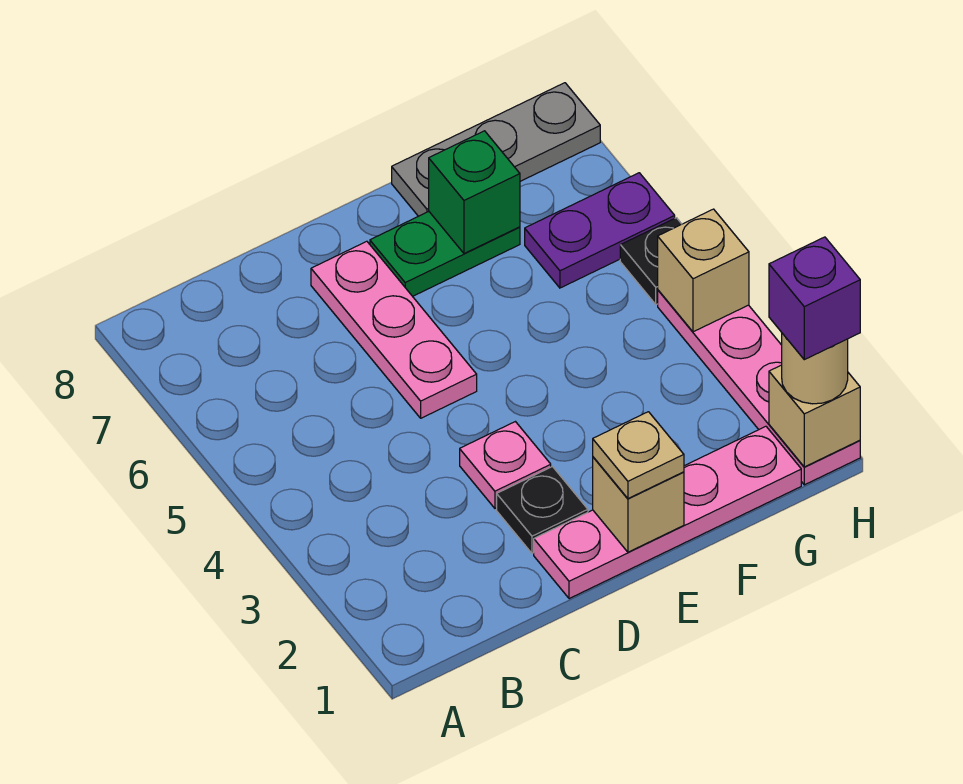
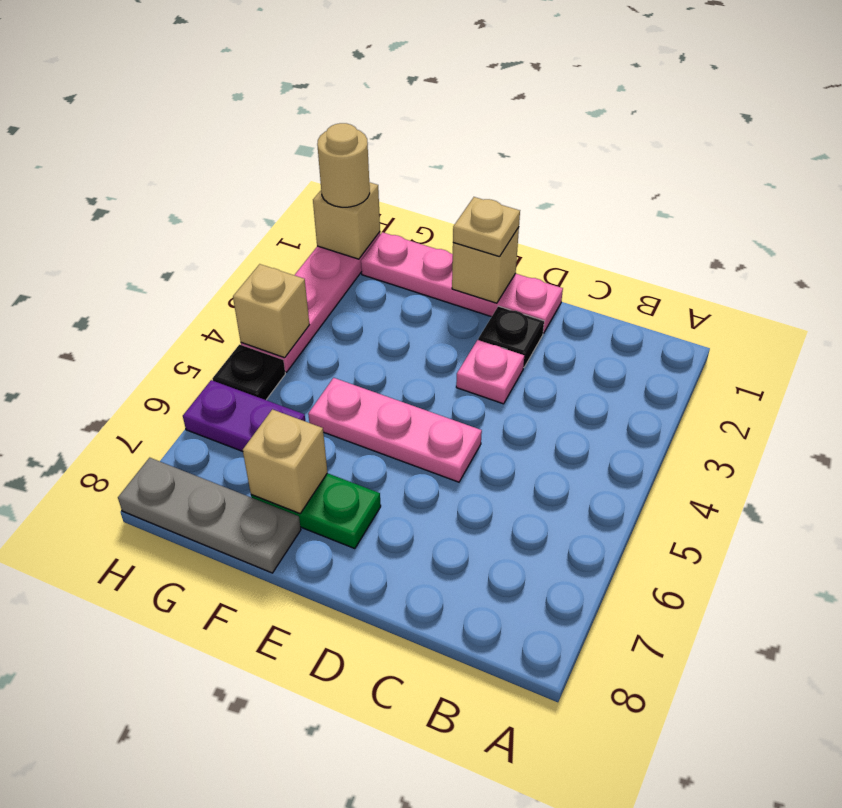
pink 1x3 plate [311,241,477,418] -> pink 1x3 plate turned to [308,378,482,482]
green 1x1 brick [429,131,520,254] -> tan 1x1 brick [243,409,327,513]
purple 1x1 brick [769,237,860,360] -> none

